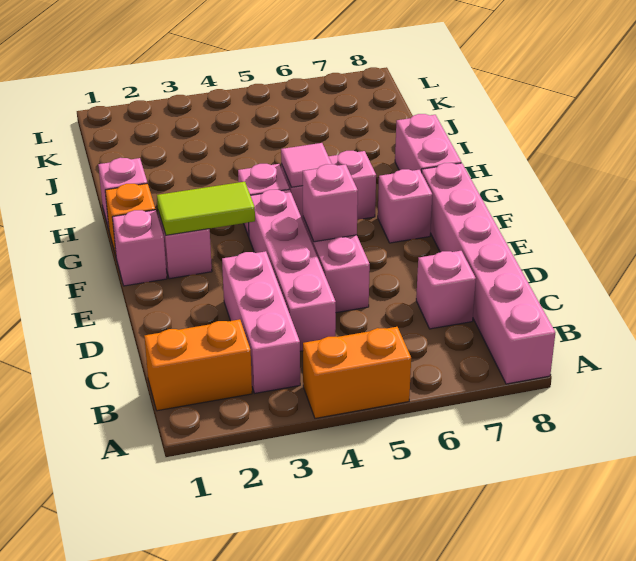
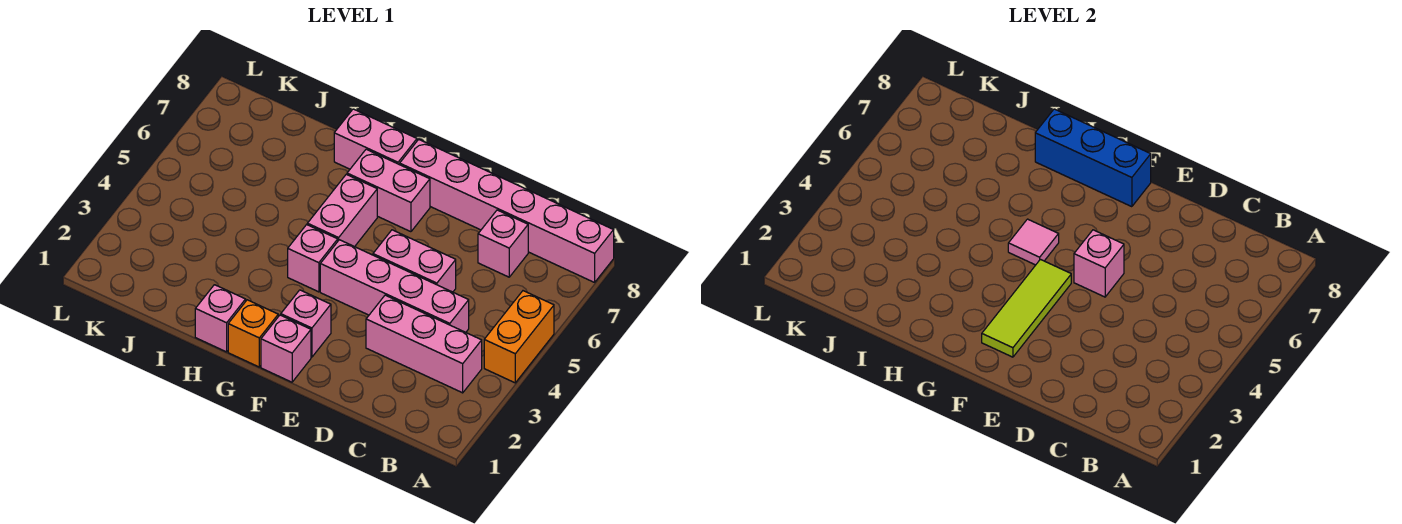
orange 1x2 brick [144,319,252,411] -> none
lime 1x2 tile [157,182,255,235] -> lime 1x3 tile [982,259,1071,357]
pink 1x1 brick [378,169,432,243] -> pink 1x2 brick [347,149,430,232]
none -> blue 1x3 brick [1035,109,1151,207]

